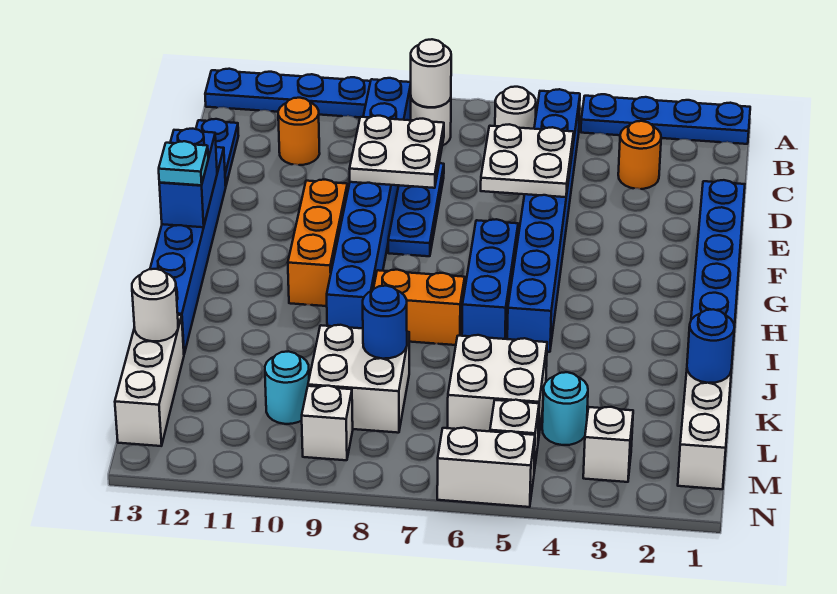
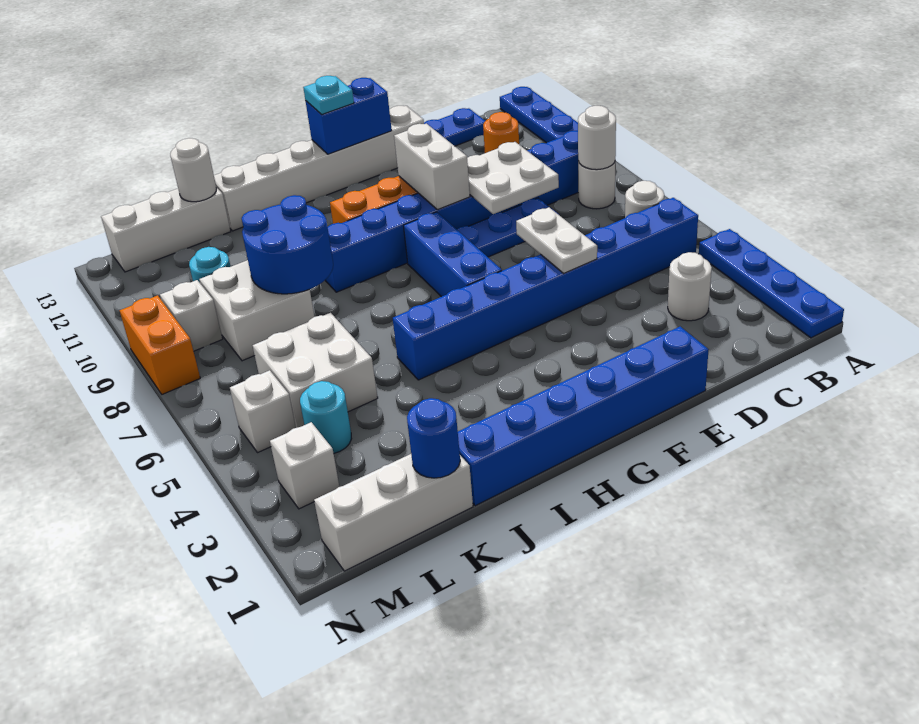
orange 1x1 round brick [618,121,661,189] -> white 1x1 round brick [668,252,712,321]
white 2x2 plate [481,124,574,197] -> white 1x2 plate [516,207,597,273]
blue 1x6 brick [150,147,226,354] -> white 1x6 brick [214,106,424,231]
blue 1x3 brick [462,219,518,339] -> blue 1x3 brick turned to [403,212,502,297]
orange 1x2 brick [374,270,465,345] -> orange 1x2 brick moved to [120,295,200,394]
blue 1x1 round brick [363,286,407,359] -> blue 2x2 round brick [242,195,333,294]
white 1x2 brick [437,428,535,507] -> white 1x2 brick moved to [394,124,470,210]

